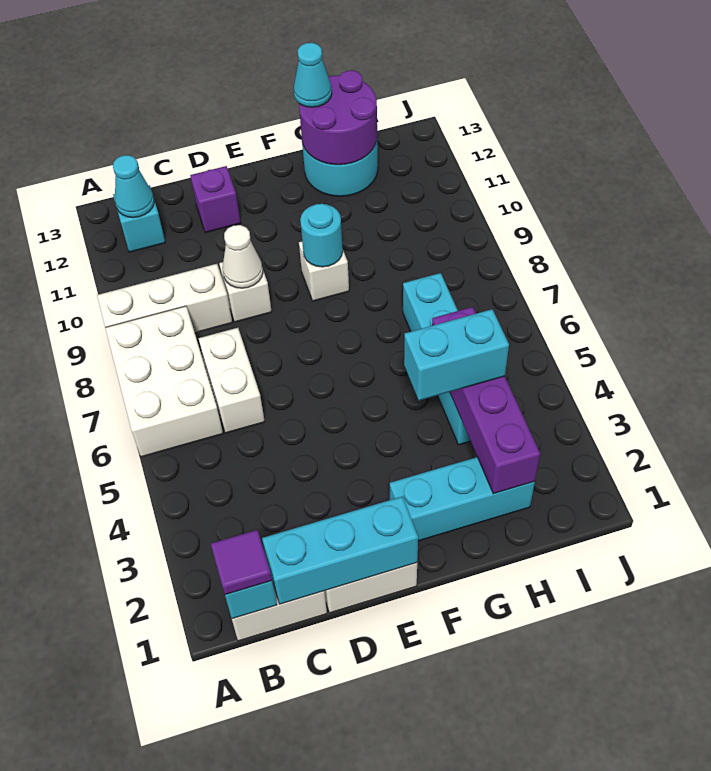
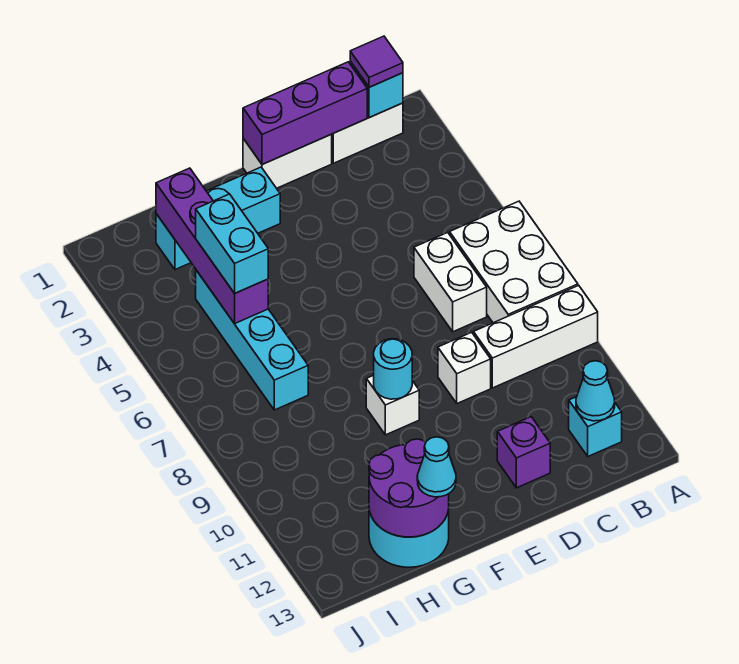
cyan 1x3 brick [262,496,418,604] -> purple 1x3 brick [243,62,367,165]
white 1x1 cone [222,225,263,288] -> none
cyan 1x2 brick [404,309,509,400] -> cyan 1x2 brick turned to [196,194,268,293]

